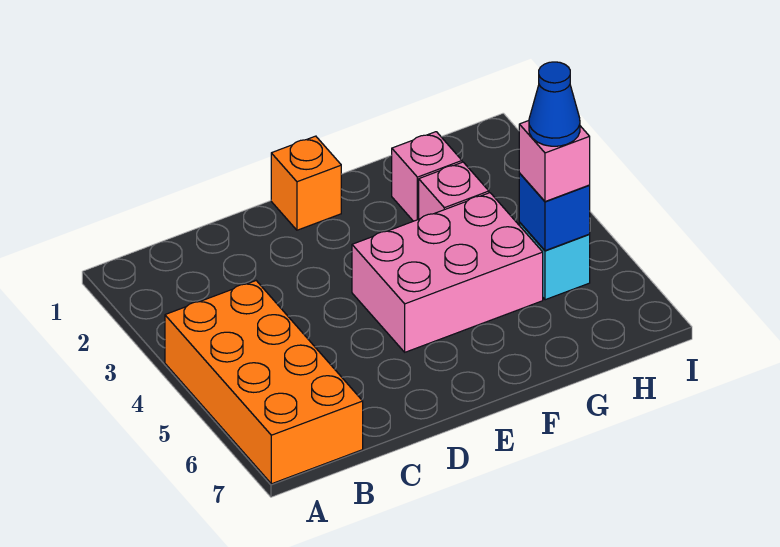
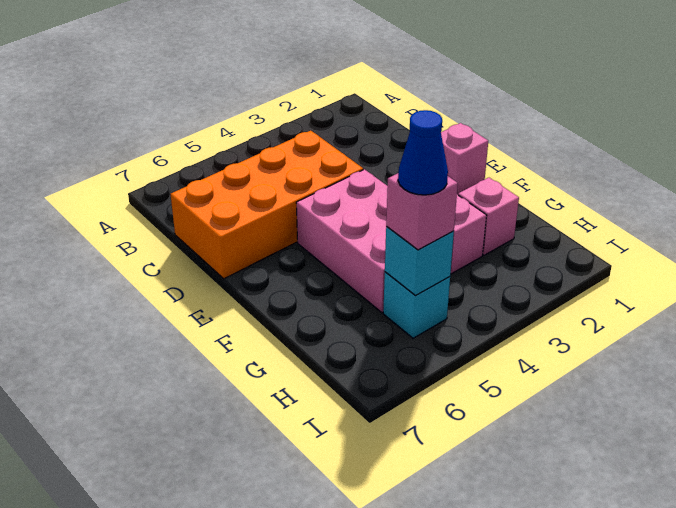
orange 2x4 brick [165,281,363,484] -> orange 2x4 brick moved to [171,131,363,279]
orange 1x1 brick [271,136,341,230] -> pink 1x1 brick [441,123,488,195]
blue 1x1 brick [519,173,590,251] -> cyan 1x1 brick [385,227,454,295]

